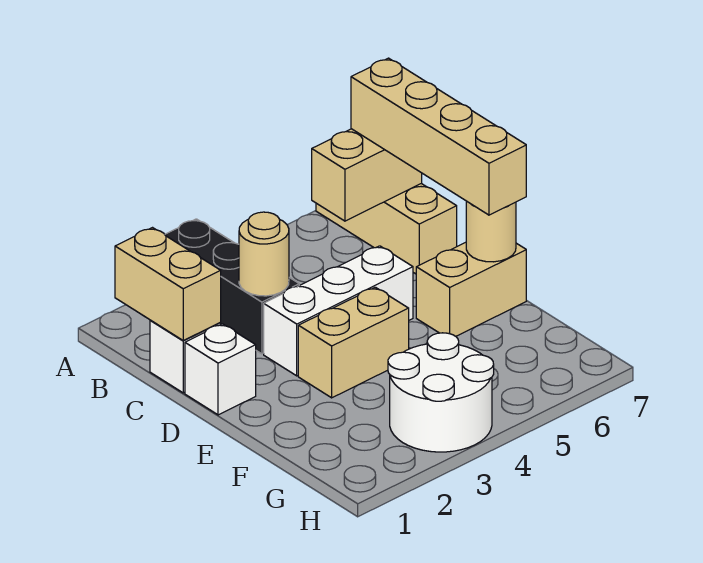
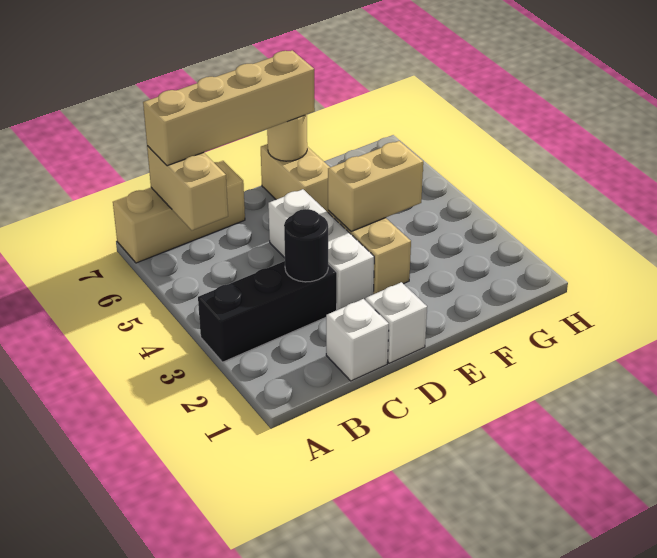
tan 1x2 brick [115,228,221,340] -> tan 1x2 brick moved to [328,141,423,232]
tan 1x1 round brick [239,212,289,296] -> black 1x1 round brick [284,209,328,282]
white 2x2 round brick [388,333,494,452] -> none

